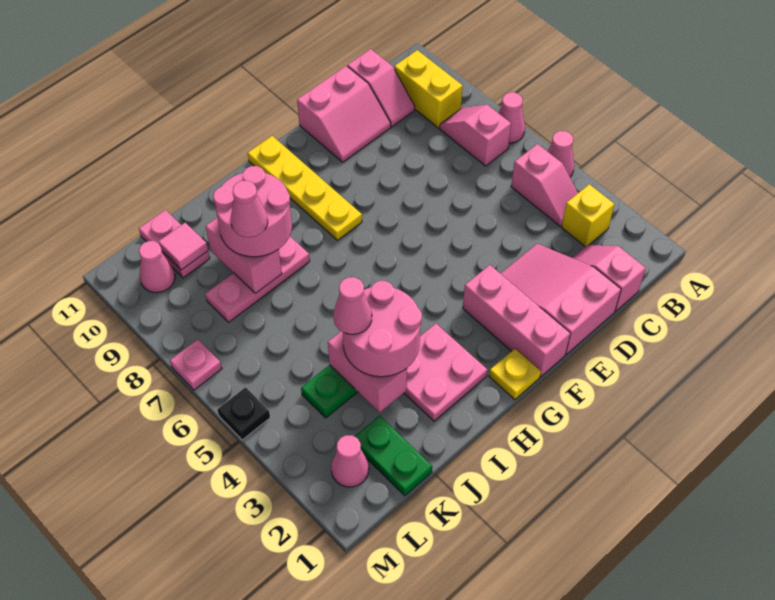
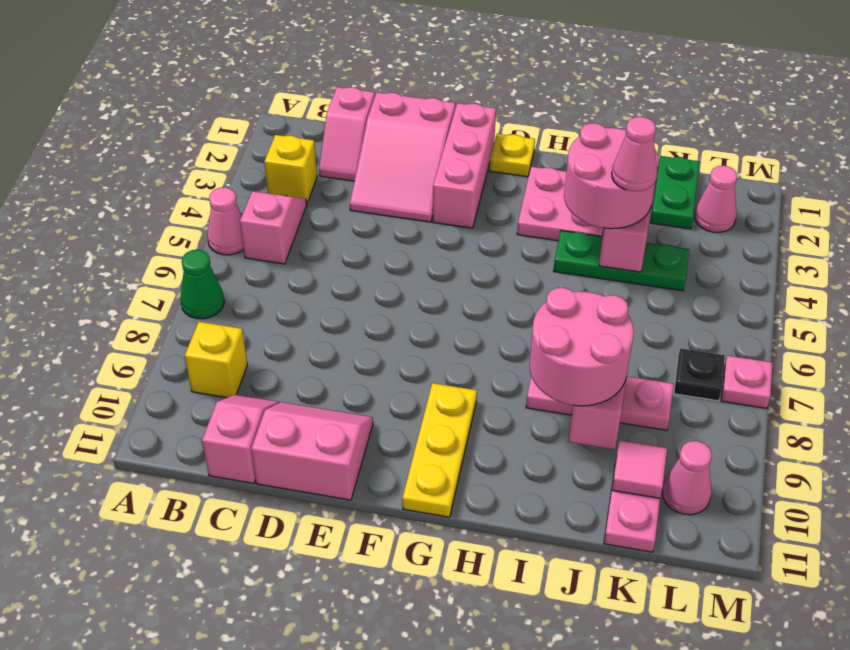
pink 1x1 cone [499,92,525,143] -> green 1x1 cone [180,250,224,319]
pink 1x2 slope [440,105,511,166] -> none
yellow 1x2 brick [394,50,463,128] -> yellow 1x1 brick [185,322,247,398]
yellow 1x4 plate [248,136,362,240] -> yellow 1x3 plate [402,383,477,517]
pink 1x1 cone [231,180,268,237] -> none
black 1x1 plate [217,387,270,440] -> black 1x1 plate moved to [674,348,725,401]

